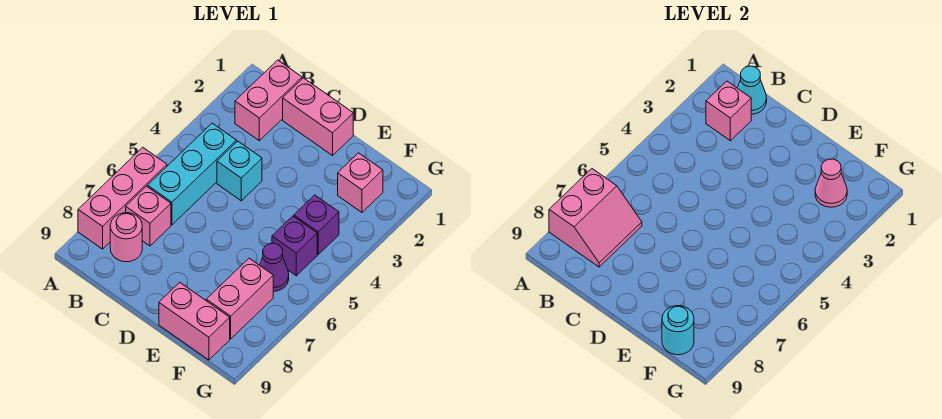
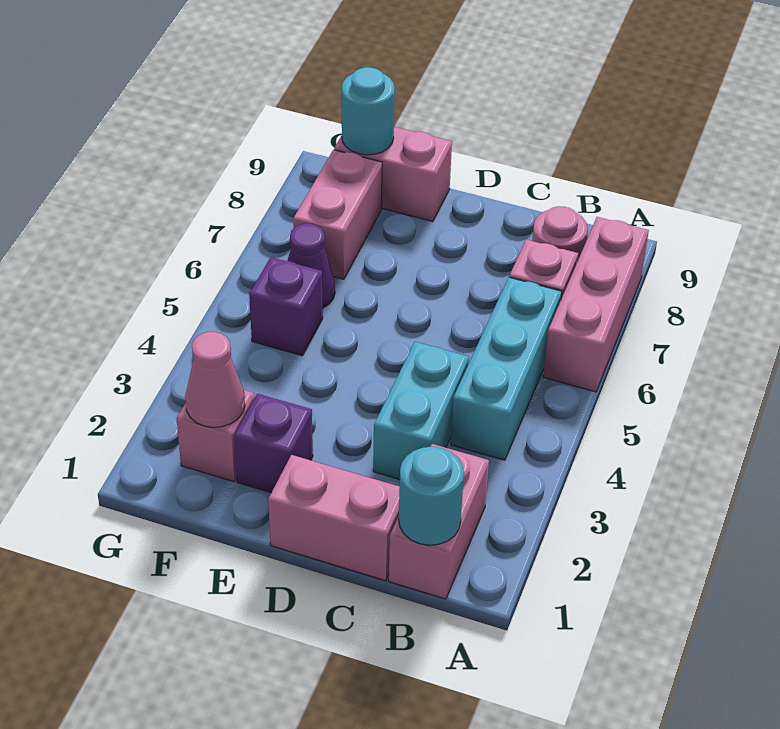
pink 2x2 slope [549,169,642,267] -> none
cyan 1x1 cone [738,66,767,114] -> cyan 1x1 round brick [399,447,464,545]
pink 1x1 brick [706,81,751,141] -> none
cyan 1x1 brick [217,141,262,201] -> cyan 1x2 brick [373,342,469,480]
purple 1x1 brick [294,195,339,254] -> purple 1x1 brick moved to [234,394,313,493]

